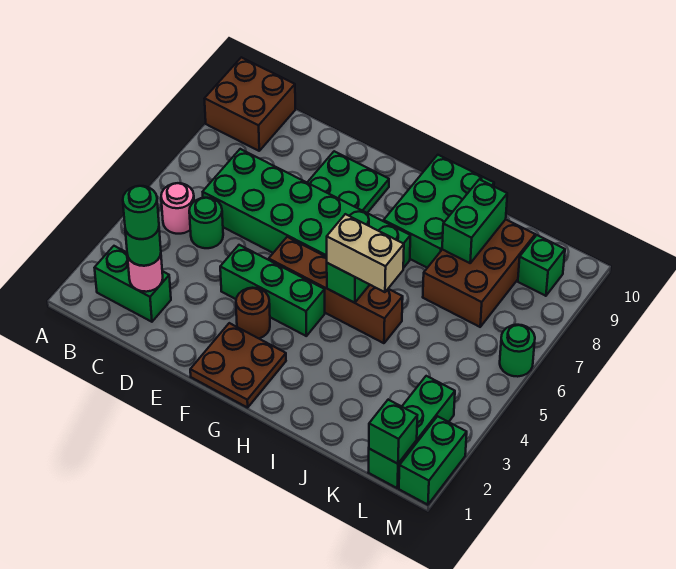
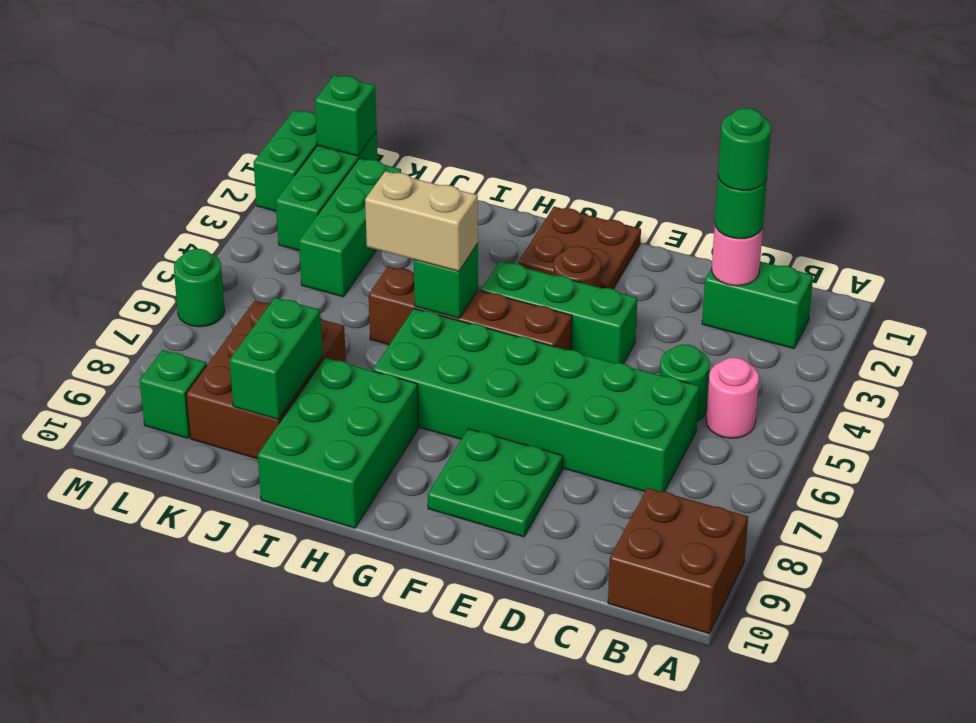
none -> green 1x3 brick [299,158,401,297]

